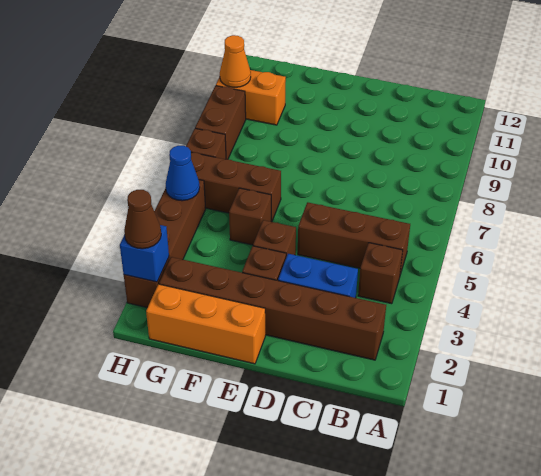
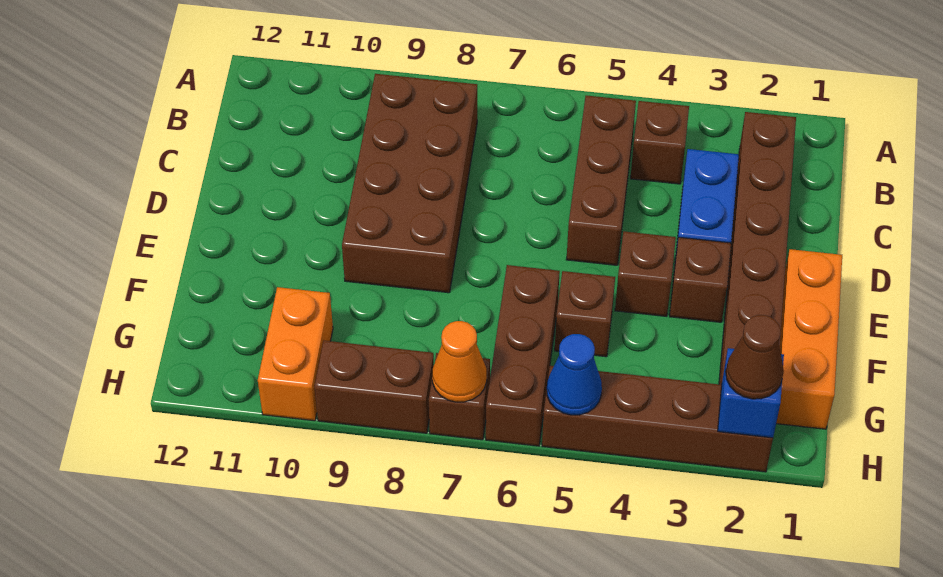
none -> brown 2x4 brick [342,74,477,293]
orange 1x1 cone [220,35,251,87] -> orange 1x1 cone moved to [432,321,487,402]

